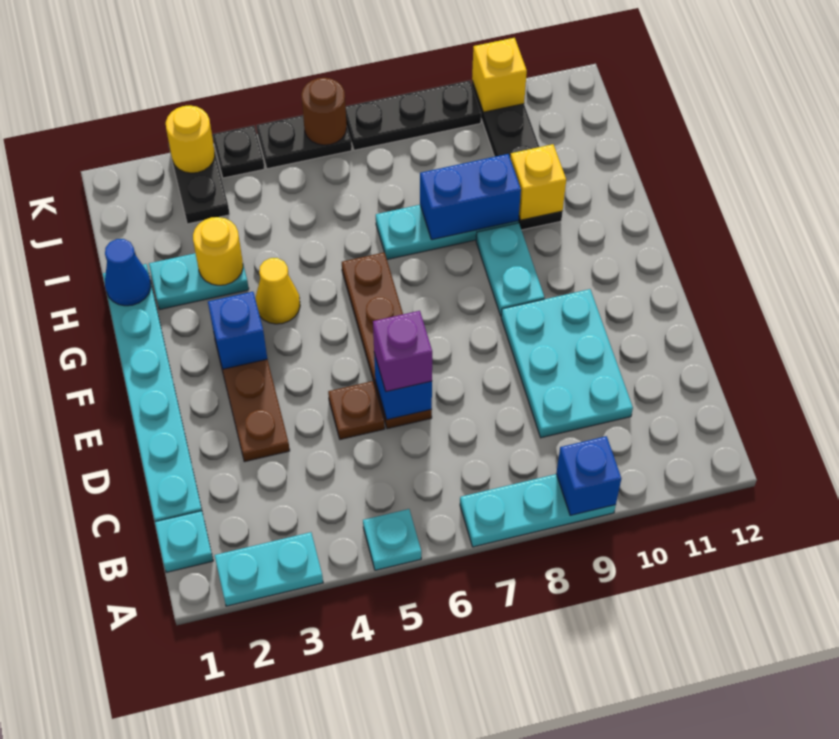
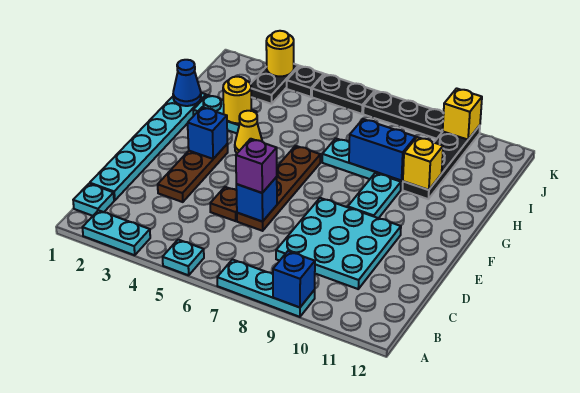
cyan 2x3 plate [501,289,633,438] -> cyan 3x3 plate [276,198,401,289]
brown 1x1 round brick [301,78,347,145] -> none

